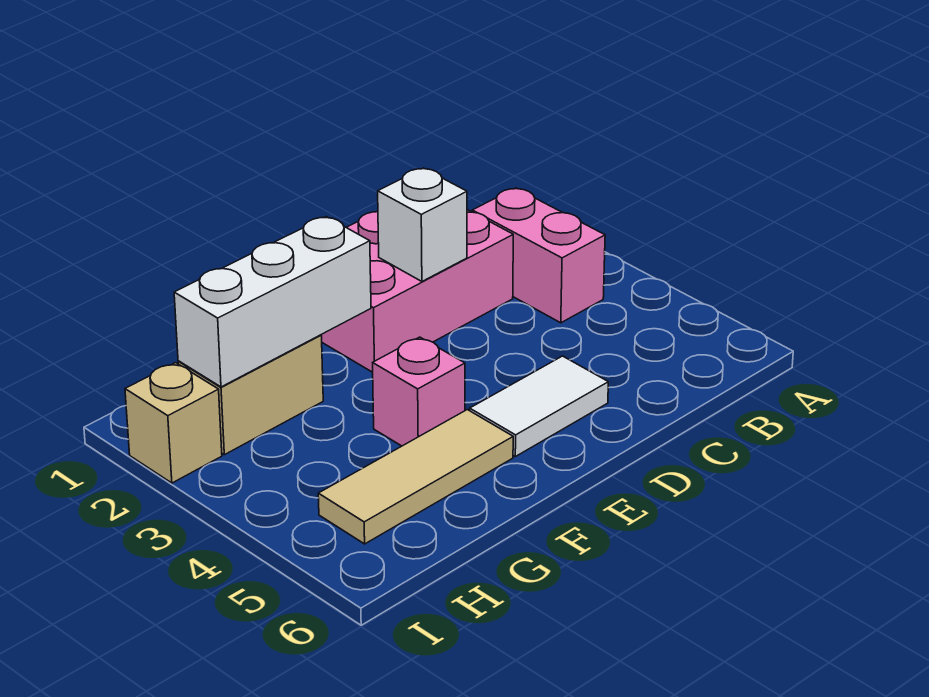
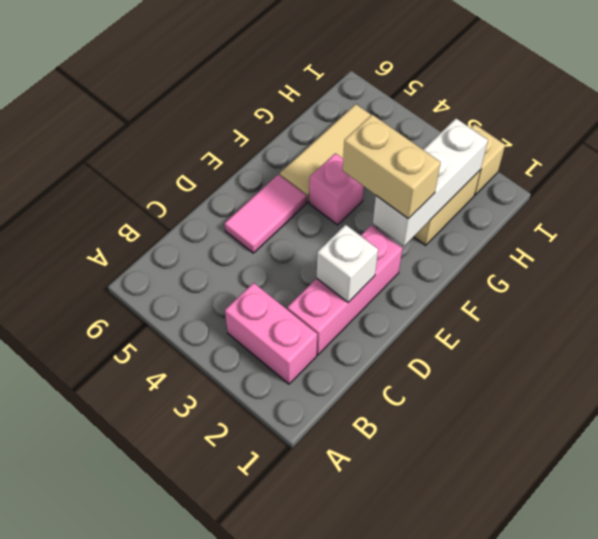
pink 2x3 brick [321,210,513,372] -> pink 1x3 brick [287,225,403,355]
white 1x2 tile [470,356,608,457] -> pink 1x2 tile [225,174,307,253]
none -> tan 1x2 brick [342,115,441,218]

